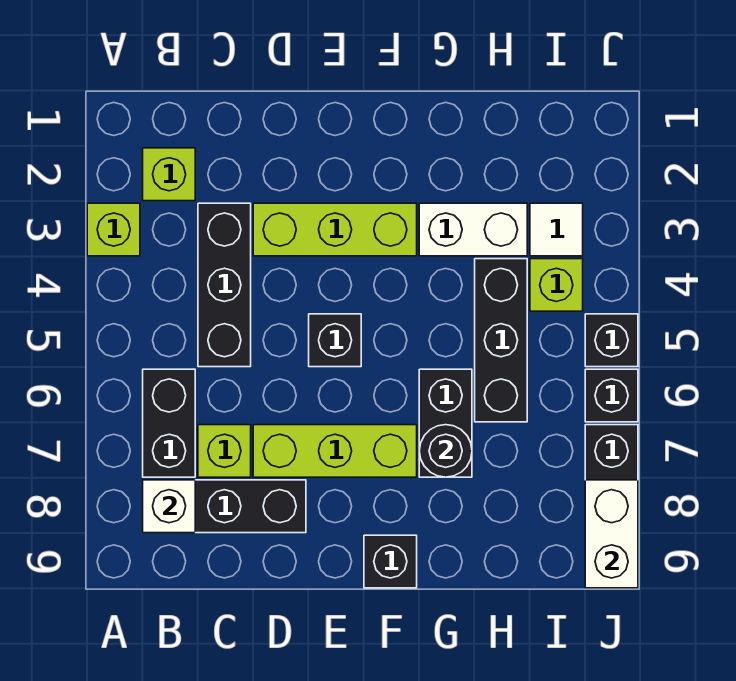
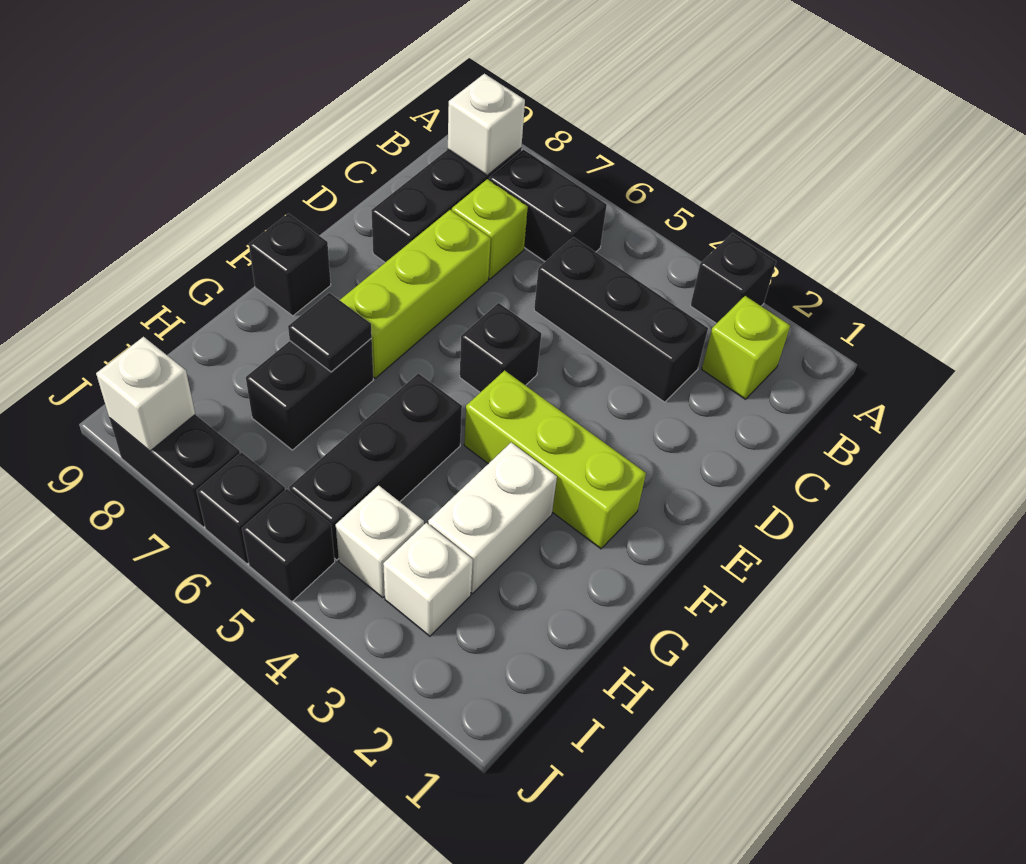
lime 1x1 brick [87,203,140,256] -> black 1x1 brick [690,233,776,324]
lime 1x3 brick [253,203,417,256] -> lime 1x3 brick turned to [464,370,646,549]
black 1x2 brick [419,369,472,477] -> black 1x2 brick turned to [246,339,373,450]
black 1x1 round brick [419,425,472,477] -> black 1x1 tile [288,293,372,372]
black 1x3 brick [475,259,527,422] -> black 1x3 brick turned to [289,373,462,560]
white 1x1 tile [530,203,583,256] -> white 1x1 brick [383,523,473,636]
lime 1x1 brick [530,259,583,311] -> white 1x1 brick [336,485,424,597]
white 1x2 brick [585,480,638,588] -> white 1x1 brick [96,337,195,451]

